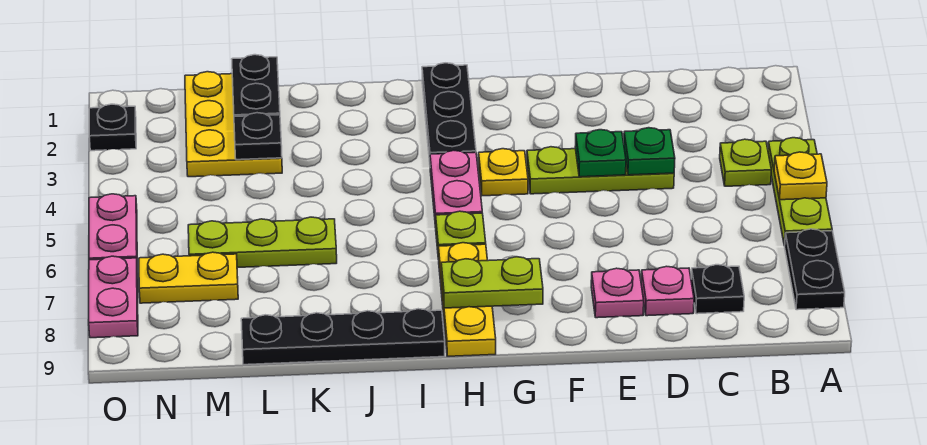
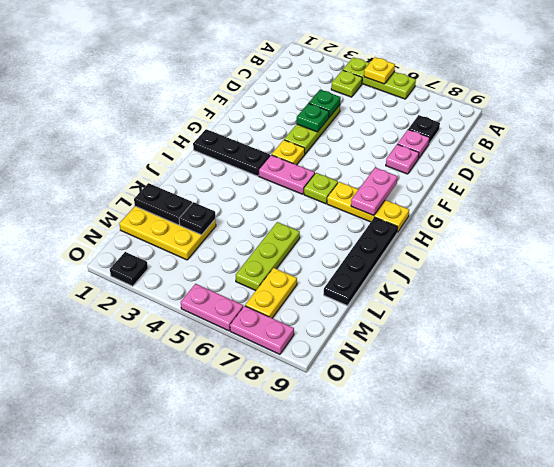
black 1x2 plate [785,229,845,310] -> none
lime 1x2 plate [441,257,543,308] -> pink 1x2 plate [351,167,398,216]

